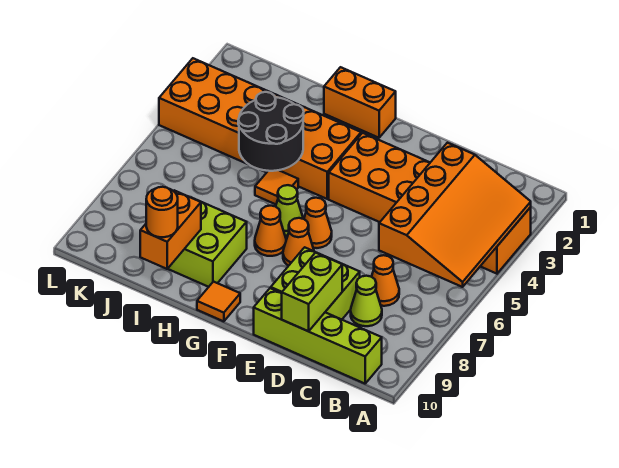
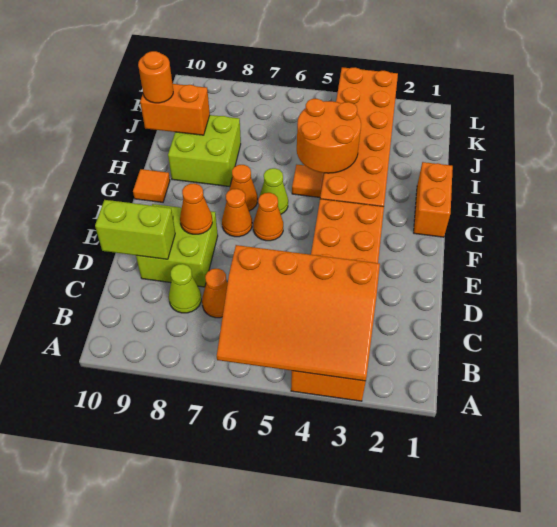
lime 1x4 brick [254,288,382,384] -> none
none -> orange 1x1 cone [180,183,212,234]
black 2x2 round brick [238,92,304,171] -> orange 2x2 round brick [297,99,361,173]

